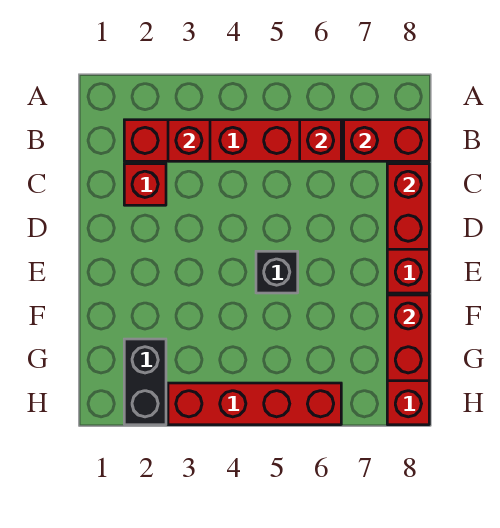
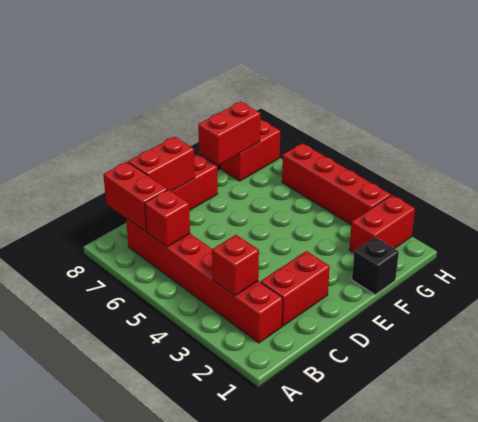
red 1x1 brick [124,164,166,205] -> red 1x2 brick [261,251,330,326]
black 1x1 brick [256,251,298,293] -> black 1x1 brick moved to [352,237,399,295]
black 1x2 brick [124,339,166,425] -> red 1x2 brick [349,195,415,253]

